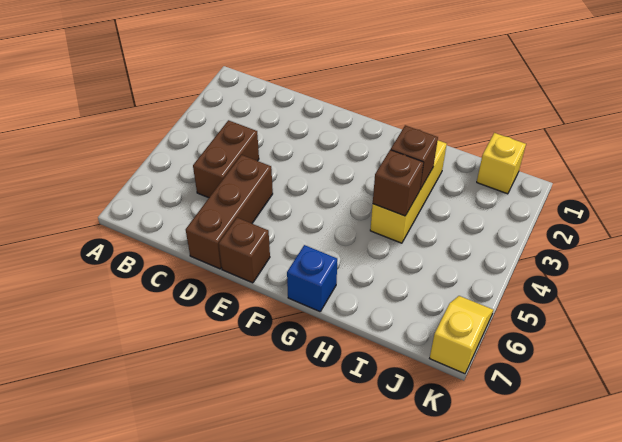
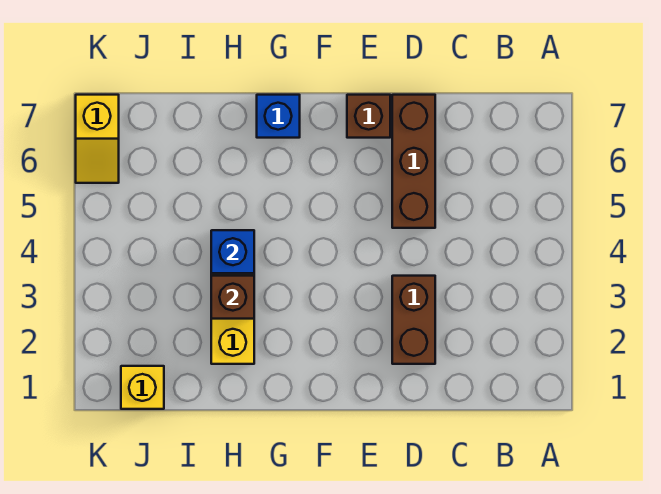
brown 1x2 brick [193,120,259,198] -> brown 1x2 brick moved to [392,276,435,364]
brown 1x1 brick [373,150,424,216] -> blue 1x1 brick [211,230,254,273]

